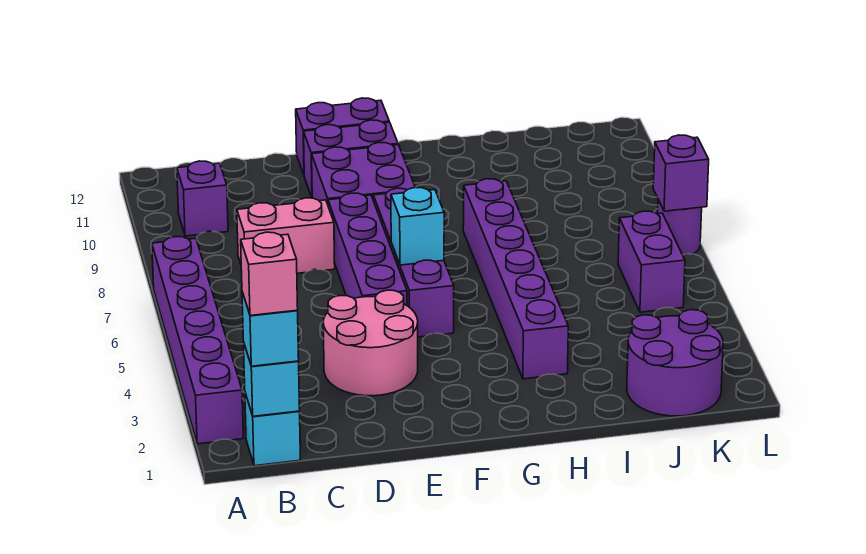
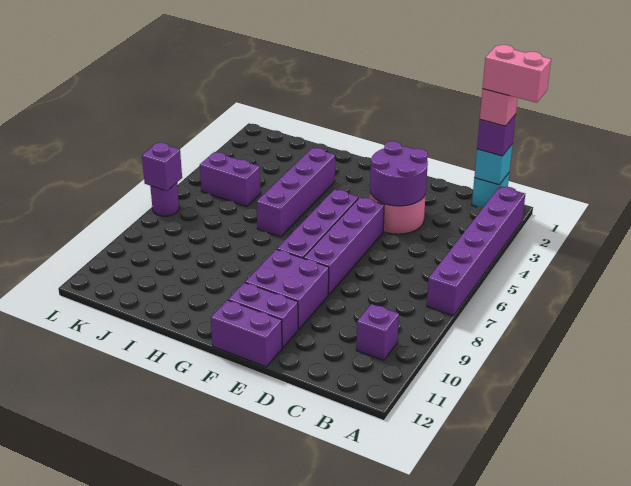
cyan 1x1 brick [242,292,299,366] -> purple 1x1 brick [477,114,516,156]
pink 1x2 brick [237,198,335,273] -> pink 1x2 brick moved to [482,45,551,103]
cyan 1x1 brick [391,188,444,265] -> none
purple 1x6 brick [463,179,568,379] -> purple 1x4 brick [257,148,335,237]
purple 2x2 round brick [627,310,723,416] -> purple 2x2 round brick moved to [370,141,428,206]
purple 1x2 brick [618,211,685,312] -> purple 1x2 brick turned to [200,152,261,206]

